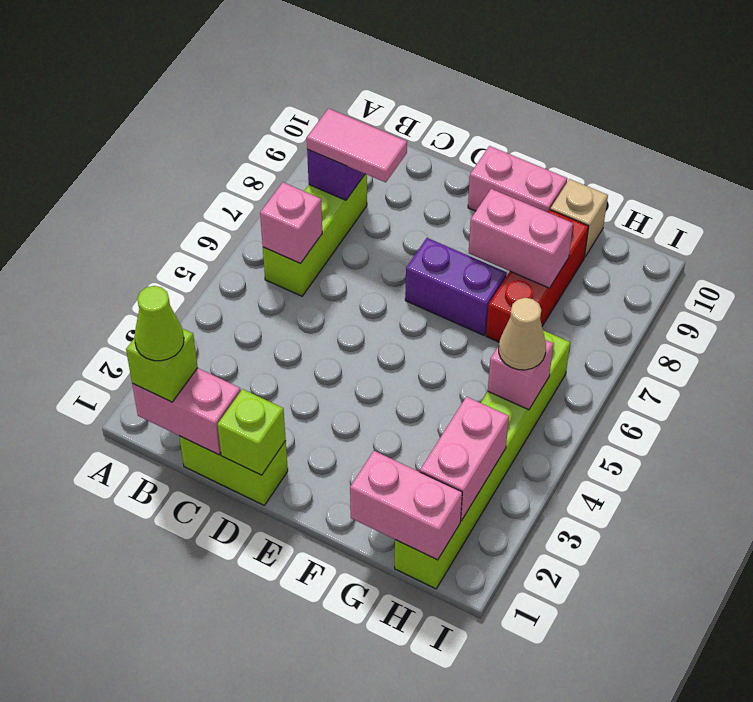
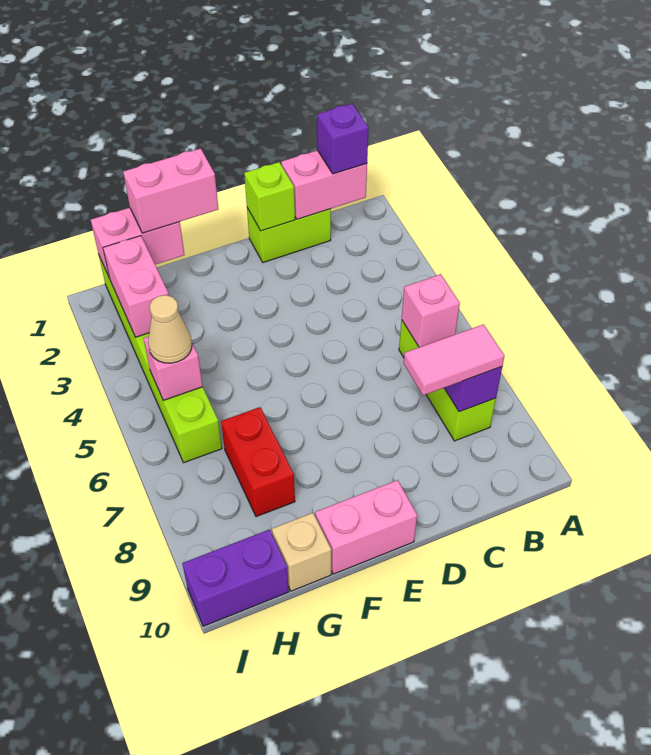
lime 1x1 brick [126,328,198,402] -> purple 1x1 brick [317,104,369,174]
lime 1x1 cone [134,286,184,361] -> none
purple 1x2 brick [405,238,507,335] -> purple 1x2 brick moved to [182,530,289,626]
pink 1x2 brick [469,189,573,288] -> pink 1x2 brick moved to [123,148,218,233]
red 1x3 brick [486,210,589,342] -> red 1x2 brick [221,407,295,517]

